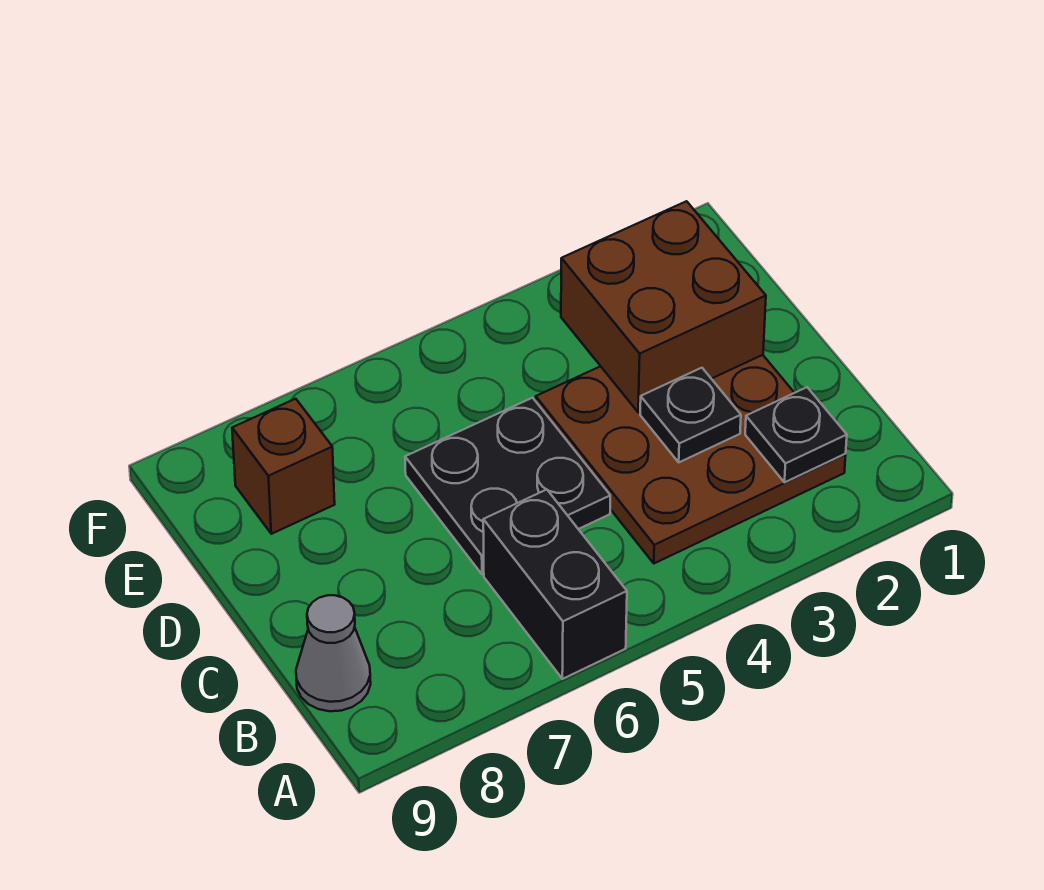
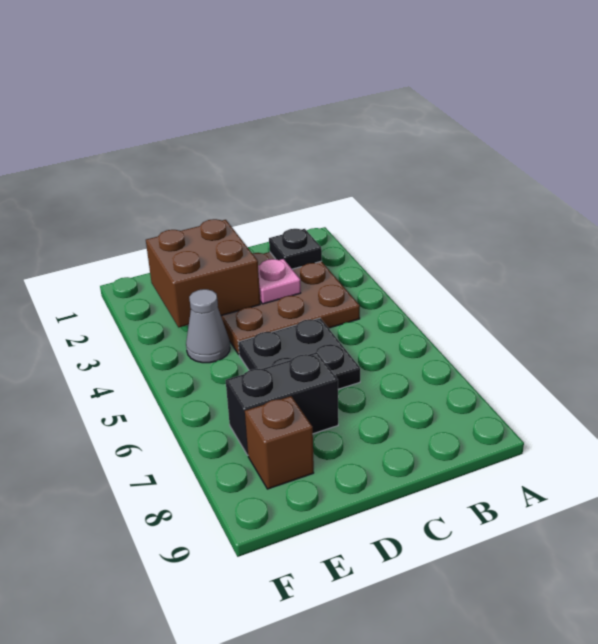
black 1x2 brick [483,489,627,679] -> black 1x2 brick moved to [226,352,338,455]
grey 1x1 cone [296,595,371,711] -> grey 1x1 cone moved to [186,289,230,363]
black 1x1 plate [640,368,741,462] -> pink 1x1 plate [258,259,301,304]

